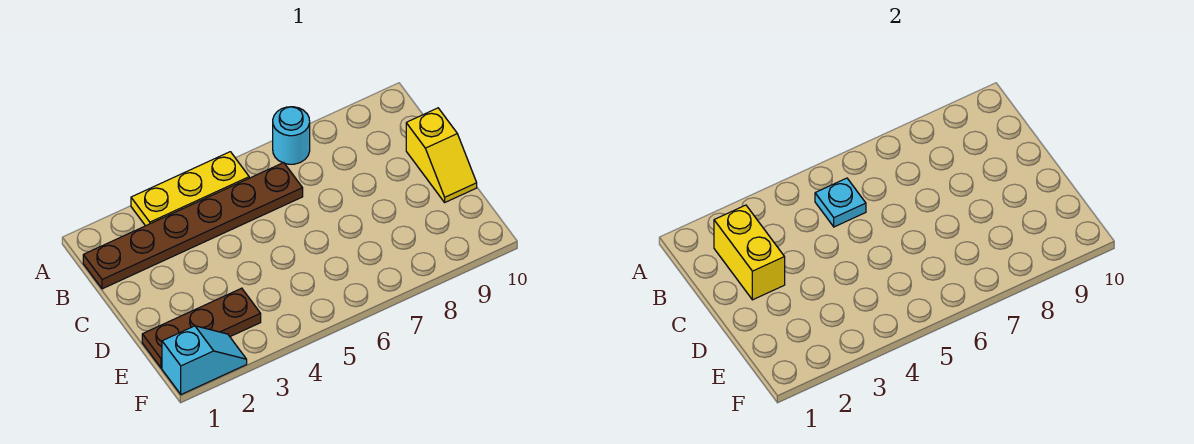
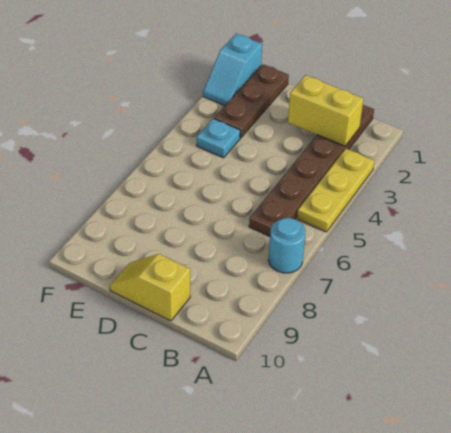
cyan 1x1 plate [815,178,866,227] -> cyan 1x1 plate moved to [197,119,240,158]

